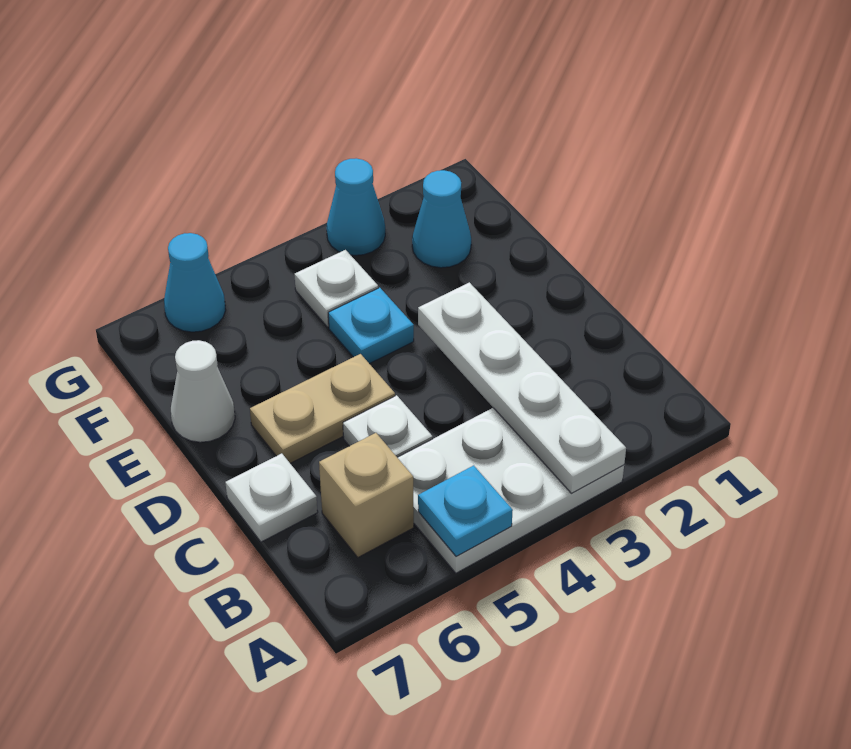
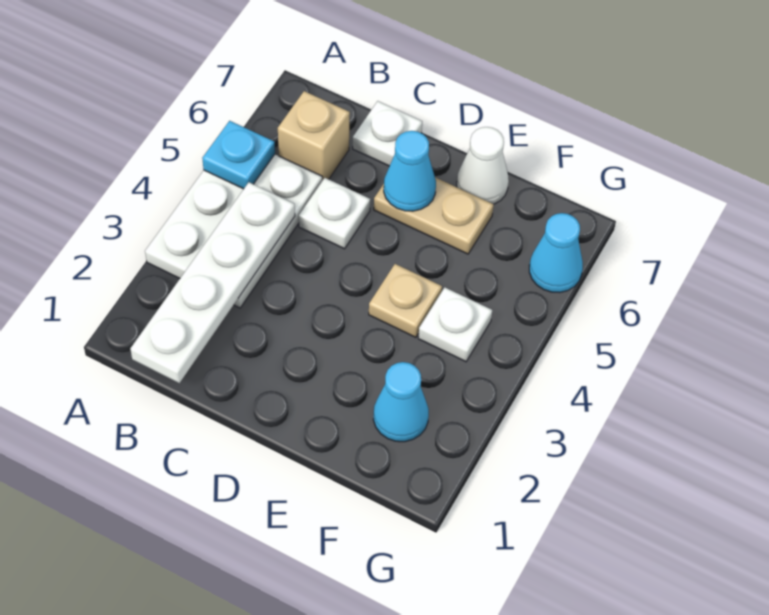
white 1x4 plate [418,282,626,493] -> white 1x4 plate turned to [131,182,295,383]
tan 1x2 plate [250,354,395,463] -> tan 1x2 plate turned to [374,177,494,254]
cyan 1x1 plate [328,288,414,364] -> tan 1x1 plate [369,264,442,337]
cyan 1x1 cone [327,158,385,255] -> cyan 1x1 cone moved to [384,131,436,211]

